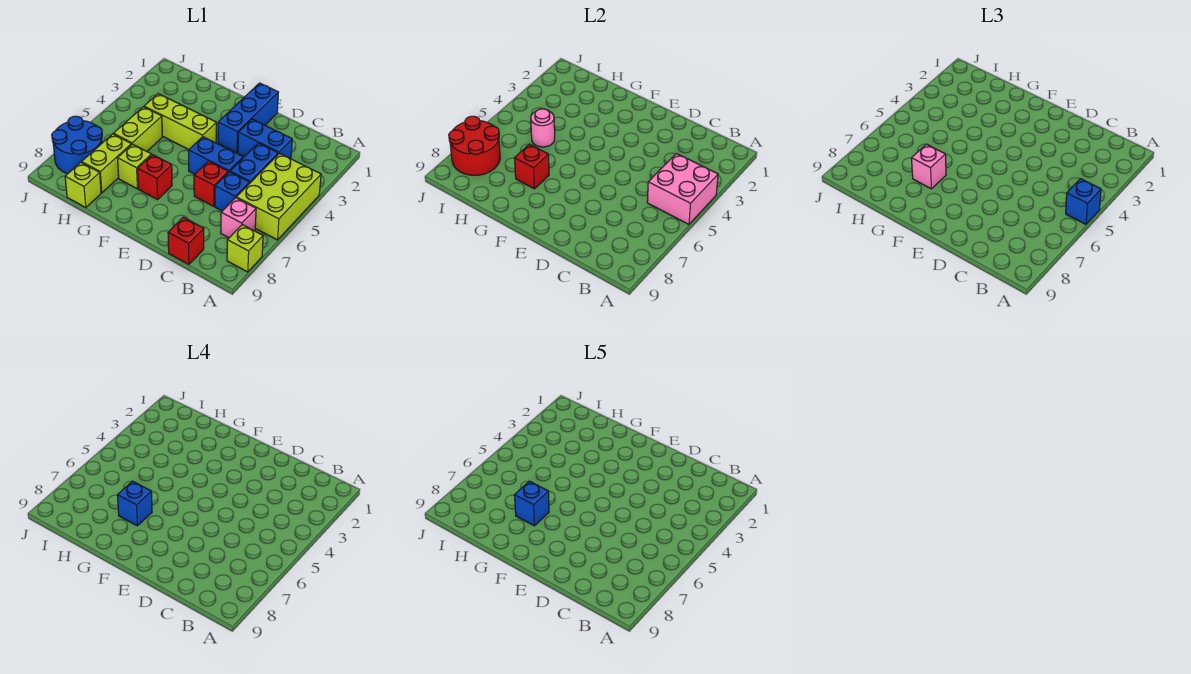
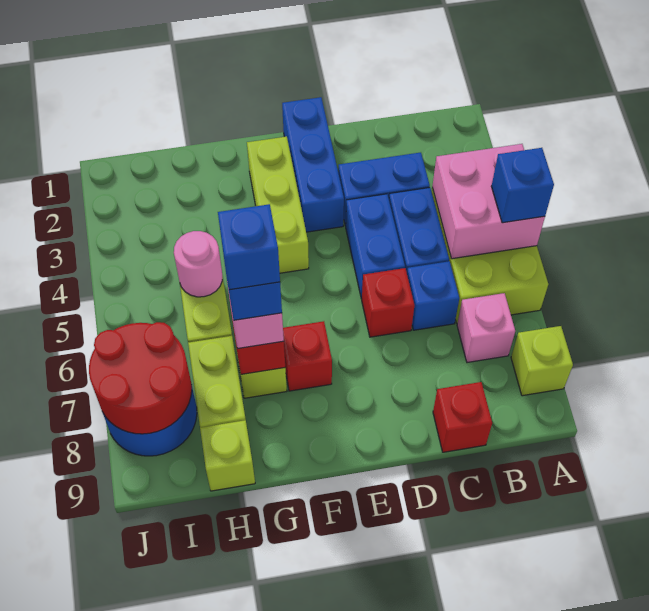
blue 1x2 brick [189,137,243,174] -> blue 1x2 brick turned to [346,194,405,299]
lime 1x3 brick [144,94,216,150] -> lime 1x3 brick turned to [247,136,309,273]

